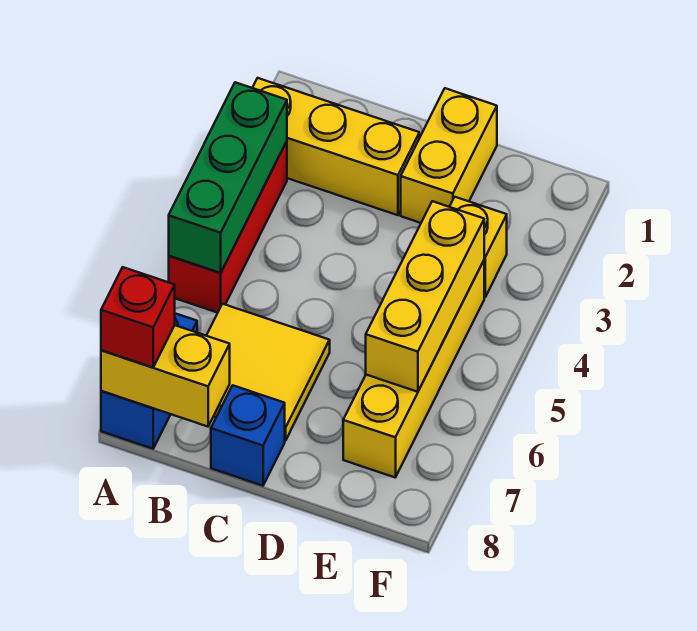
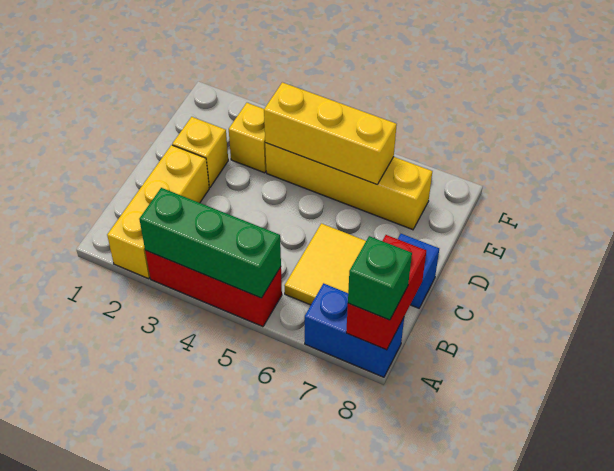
yellow 1x2 brick [101,325,230,427] -> red 1x2 brick [346,235,426,350]
red 1x1 brick [101,267,175,368] -> green 1x1 brick [348,236,412,320]
yellow 1x2 brick [401,88,497,223] -> yellow 1x1 brick [172,117,228,187]

